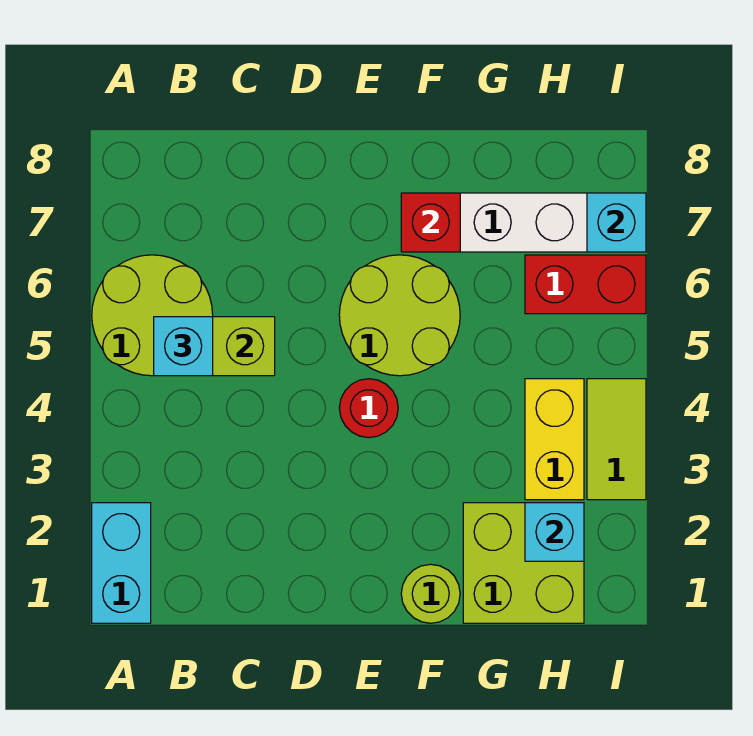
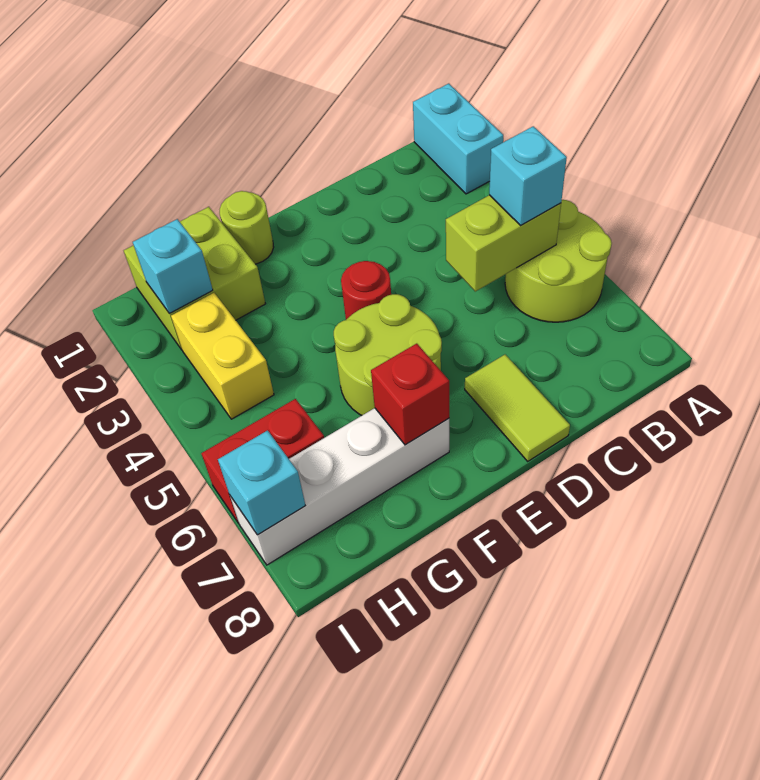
lime 1x2 tile [587,379,646,500] -> lime 1x2 tile moved to [465,355,570,461]

